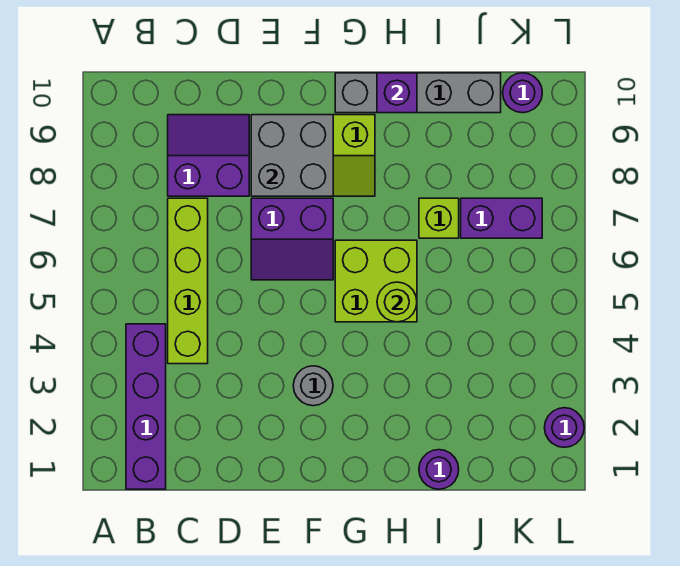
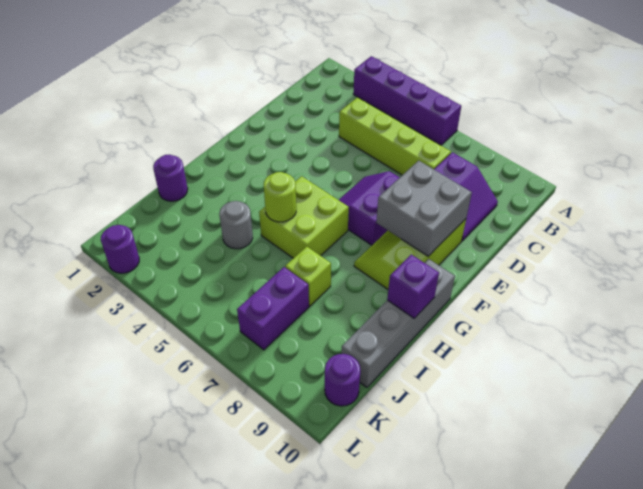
purple 1x4 brick [126,324,166,489] -> purple 1x4 brick moved to [353,56,461,145]
grey 1x1 round brick [293,366,333,406] -> grey 1x1 round brick moved to [219,201,253,249]

